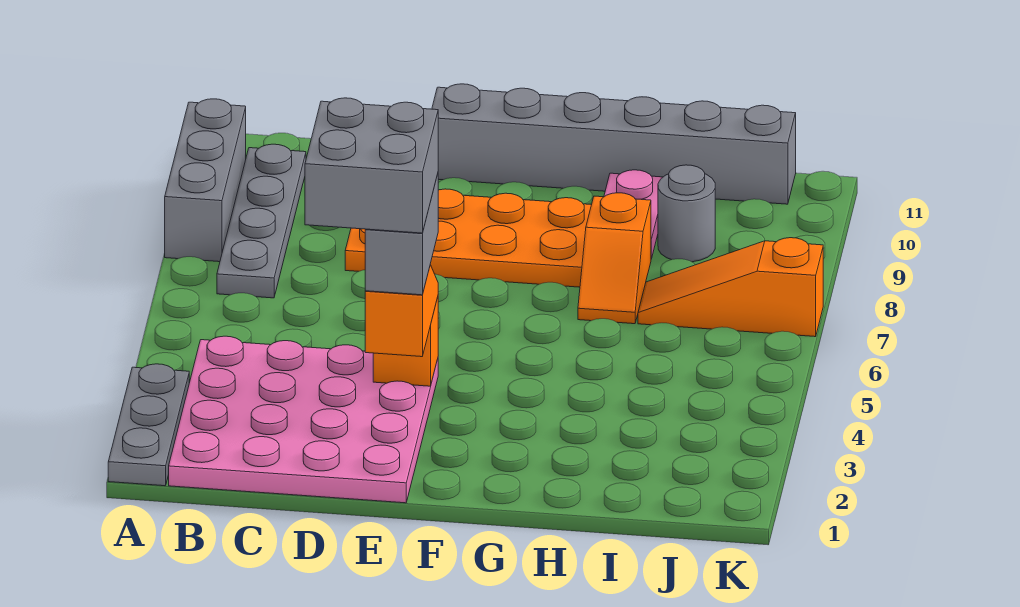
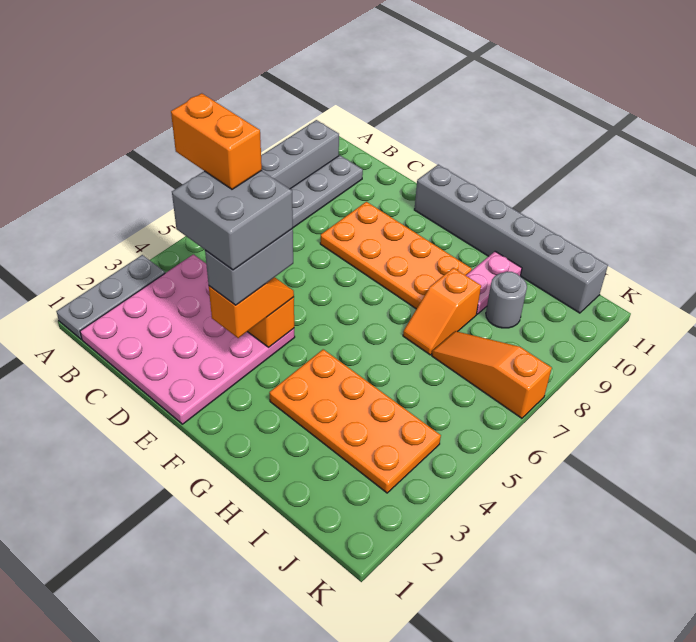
none -> orange 1x2 brick [171,93,262,189]
none -> orange 2x4 plate [270,349,441,493]

